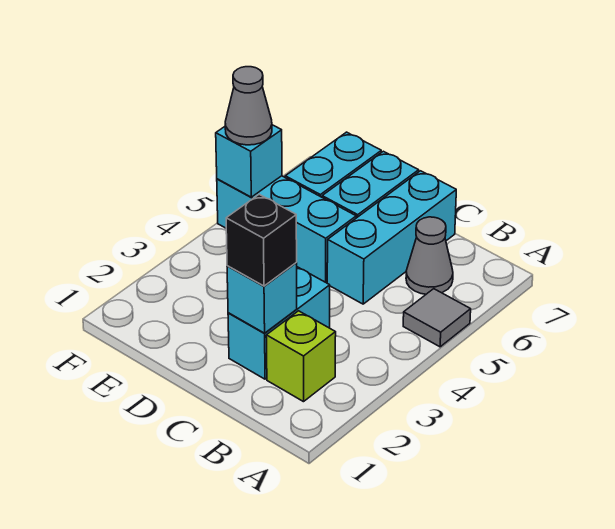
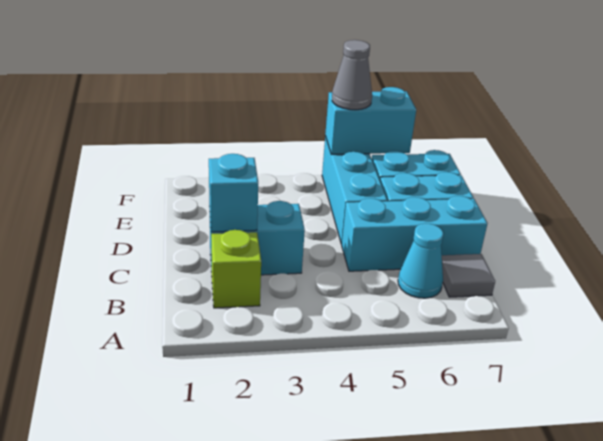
grey 1x1 tile [403,289,471,347] -> grey 1x1 tile moved to [442,254,495,297]
grey 1x1 cone [406,217,453,294] -> cyan 1x1 cone [398,224,444,298]
black 1x1 brick [226,194,297,286] -> none
cyan 1x1 brick [216,125,282,197] -> cyan 1x2 brick [325,87,416,155]

